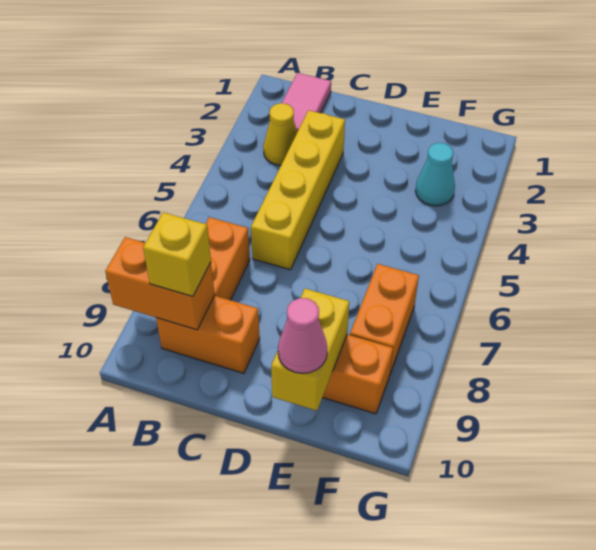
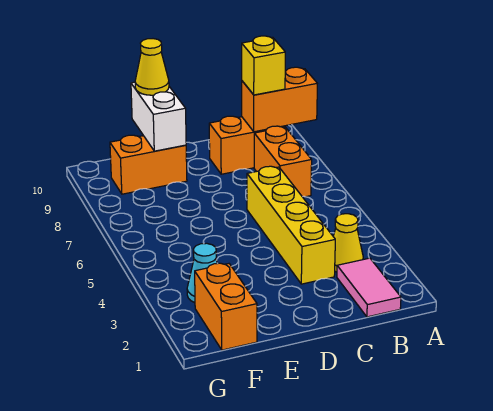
yellow 1x2 brick [271,289,349,411] -> white 1x2 brick [131,82,186,151]
pink 1x1 cone [278,298,327,373] -> yellow 1x1 cone [135,39,169,95]
orange 1x2 brick [350,264,419,376] -> orange 1x2 brick moved to [195,263,257,350]

